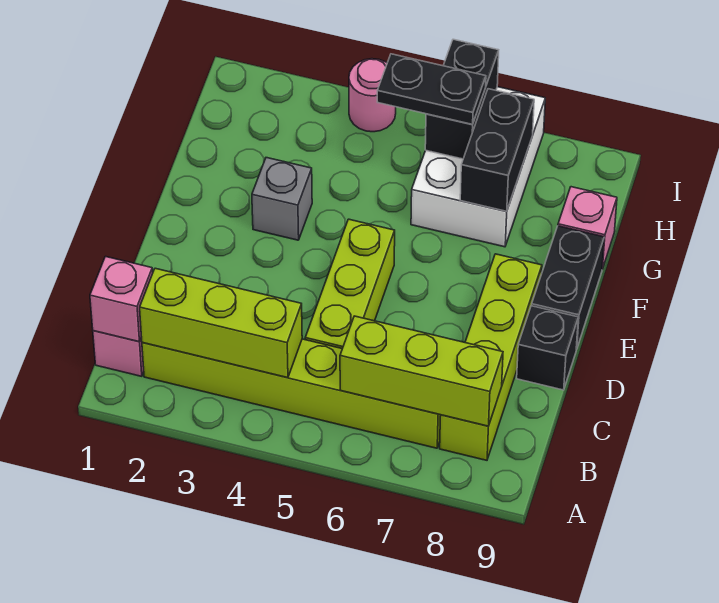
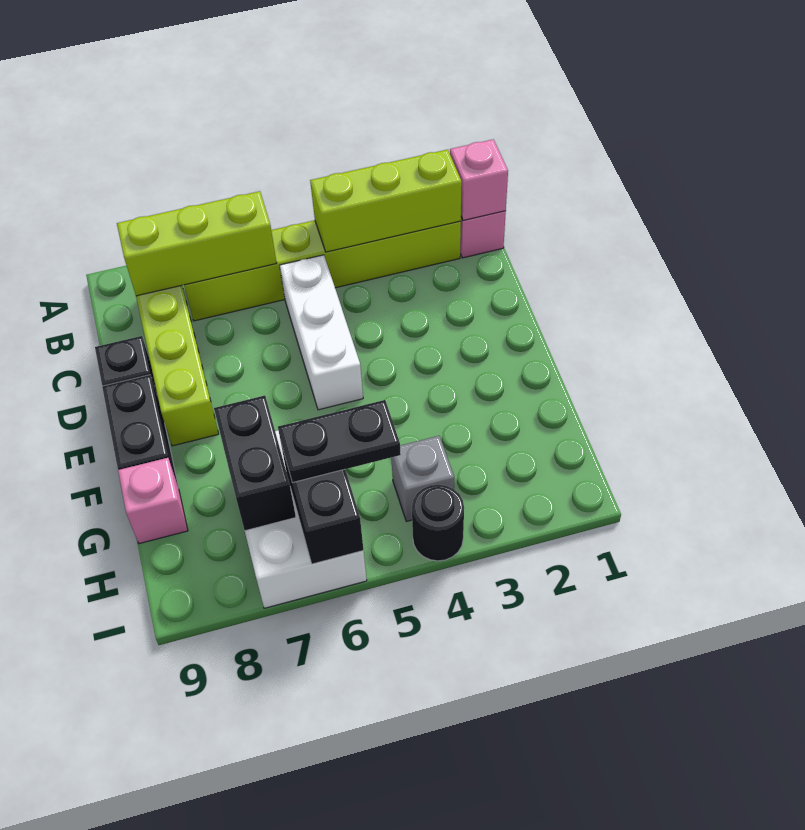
lime 1x3 brick [305,219,395,349] -> white 1x3 brick [280,255,363,410]
grey 1x1 brick [252,158,312,240] -> grey 1x1 brick moved to [391,436,454,521]
pink 1x1 round brick [349,59,396,132] -> black 1x1 round brick [412,485,464,561]

